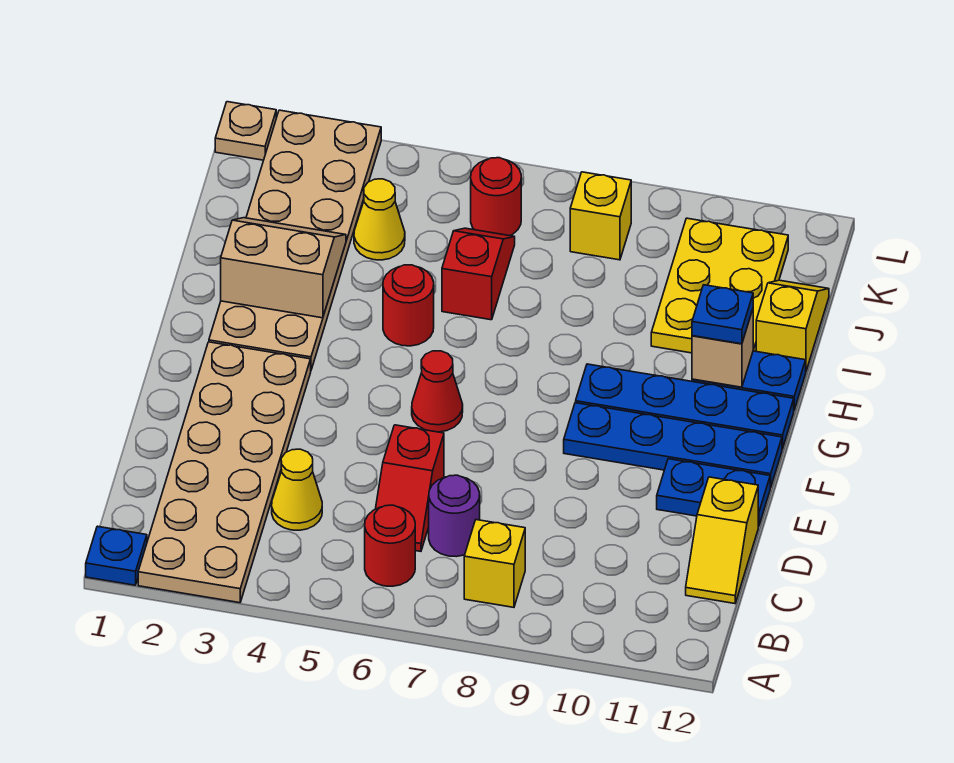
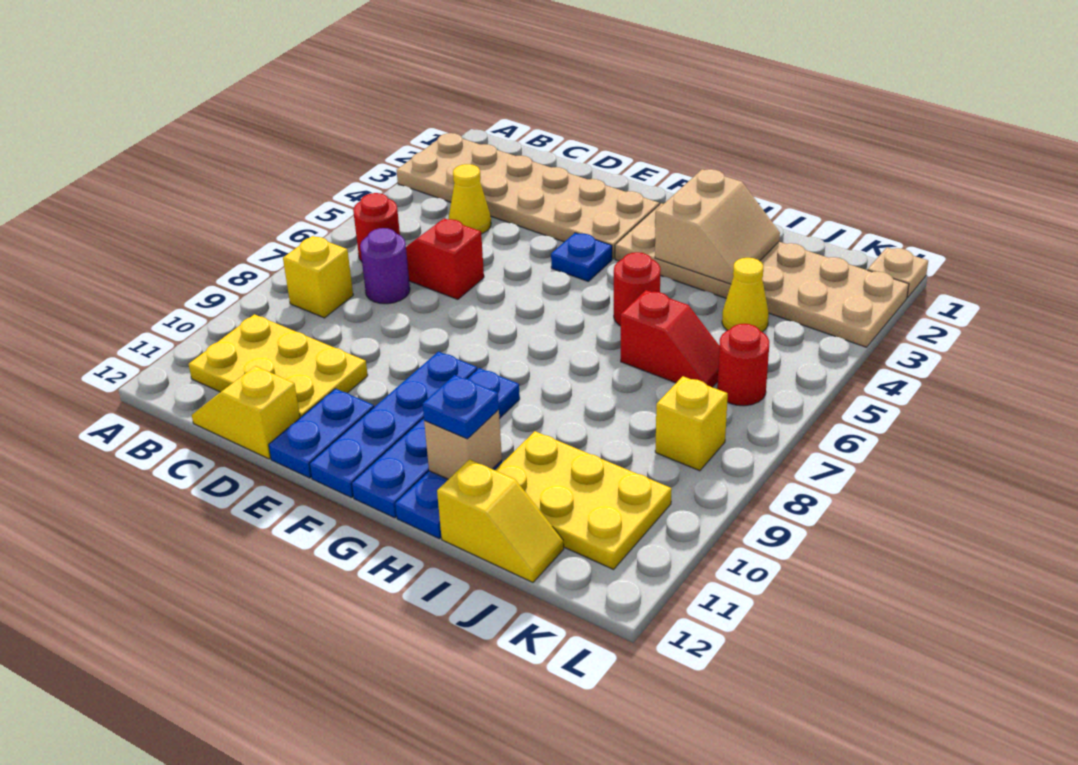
blue 1x1 plate [86,526,147,585] -> blue 1x1 plate moved to [551,233,612,281]
none -> yellow 2x3 plate [189,314,368,418]
red 1x1 cone [412,351,463,432] -> none

